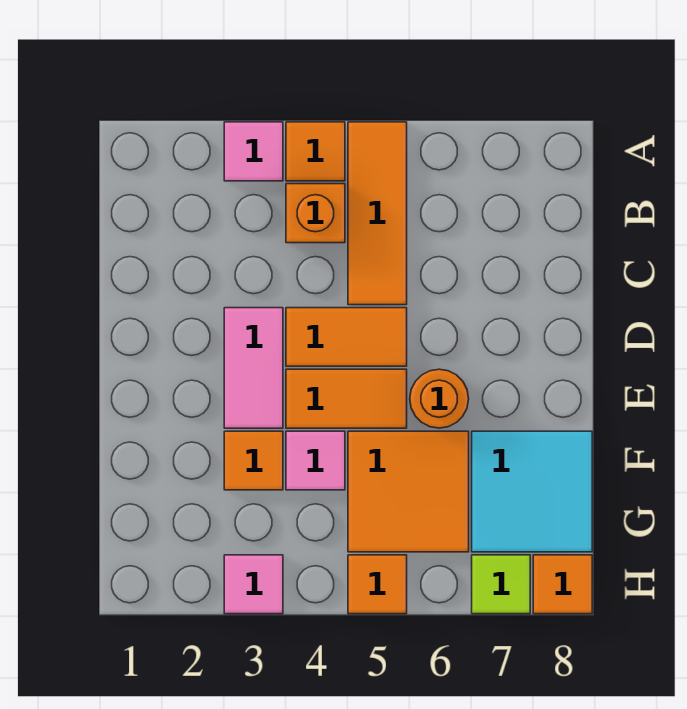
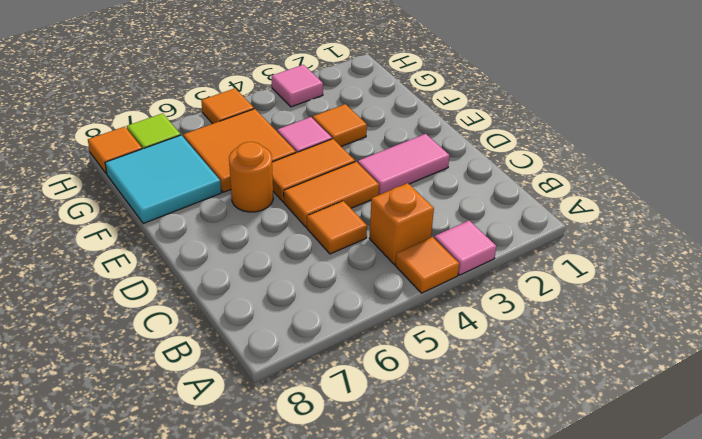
orange 1x3 tile [348,122,407,305] -> orange 1x1 tile [307,201,367,254]
pink 1x2 tile [224,308,283,428] -> pink 1x2 tile turned to [358,134,450,195]

